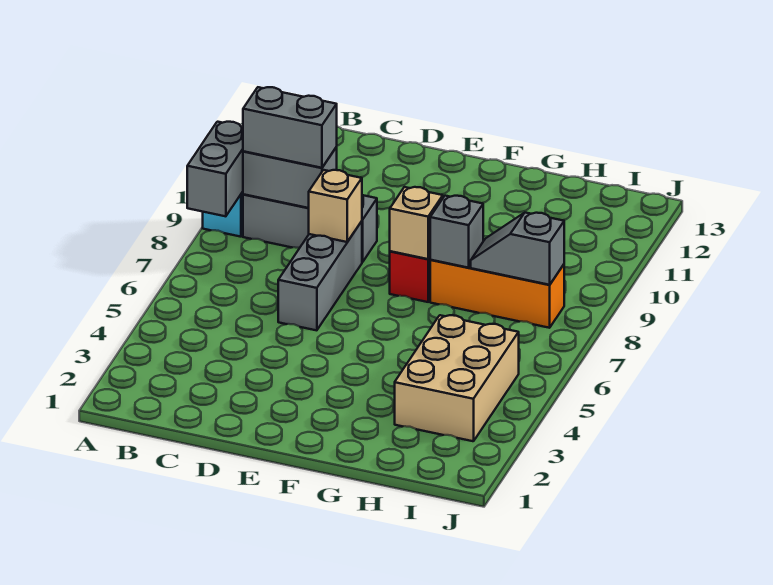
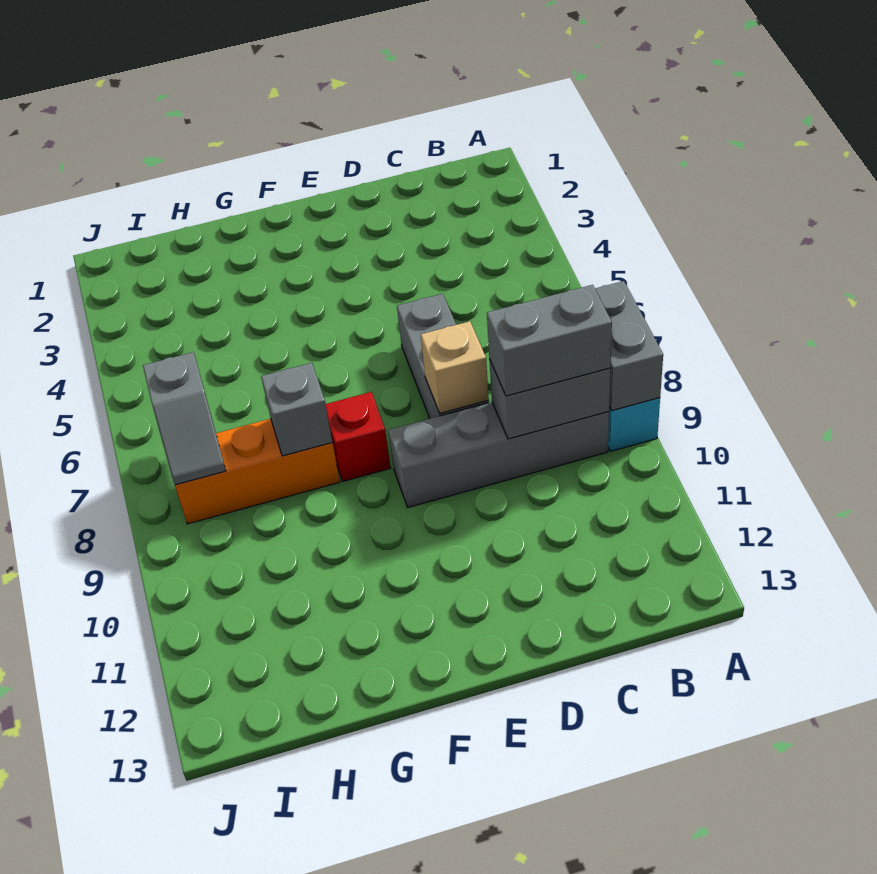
grey 1x3 brick [243,194,377,262] -> grey 1x4 brick [388,402,609,508]
tan 1x1 brick [390,187,443,259] -> none
tan 2x3 brick [395,315,519,441] -> none
grey 1x2 slope [471,213,564,285] -> grey 1x2 slope turned to [143,352,226,485]

